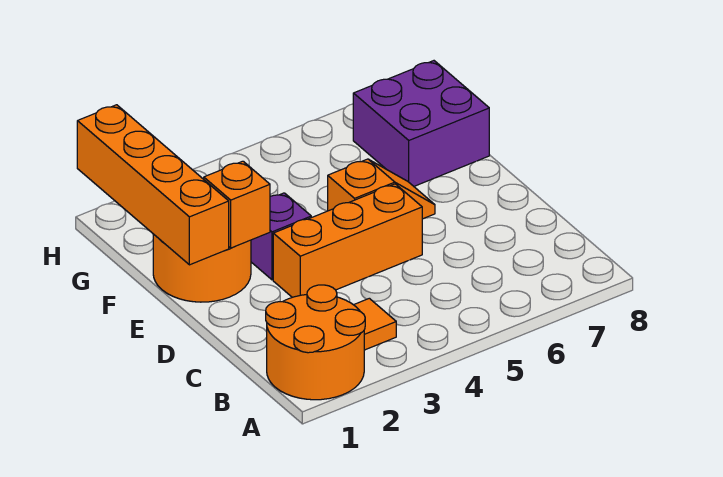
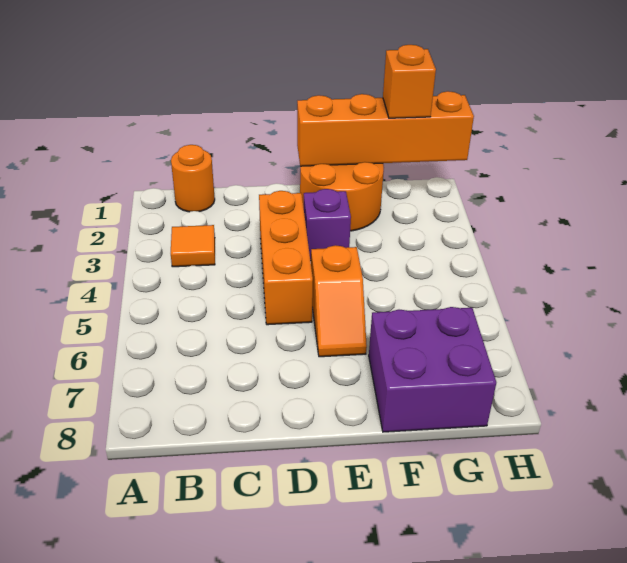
orange 2x2 round brick [266,285,365,400] -> orange 1x1 round brick [171,145,215,212]
orange 1x1 brick [204,161,270,248] -> orange 1x1 brick moved to [383,45,436,118]

